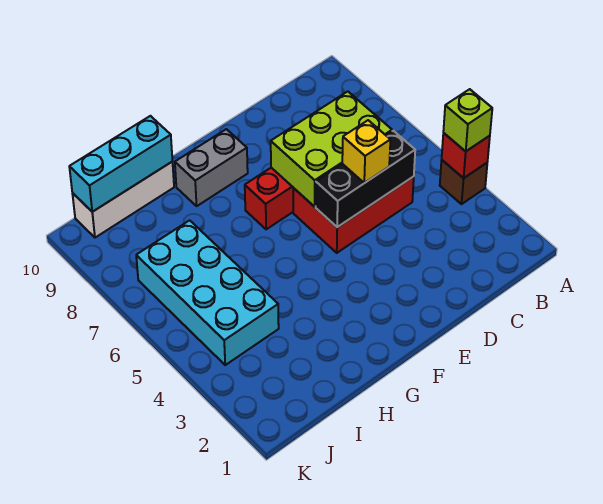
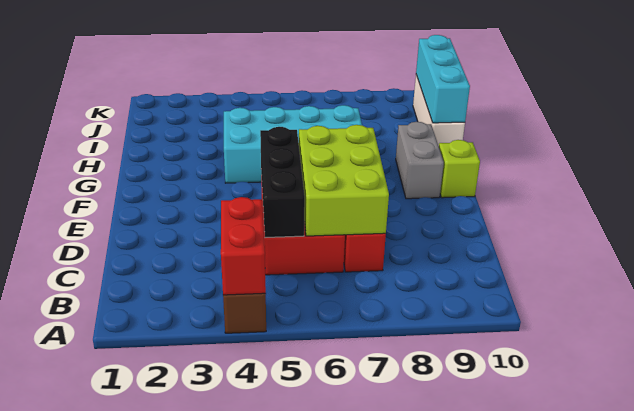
red 1x1 brick [442,133,490,178] -> red 1x2 brick [221,197,266,295]
lime 1x1 brick [443,89,492,151] -> lime 1x1 brick moved to [439,140,480,198]
yellow 1x1 brick [342,120,390,183] -> none
cyan 2x4 brick [136,220,279,365] -> cyan 2x4 brick moved to [224,105,362,183]

